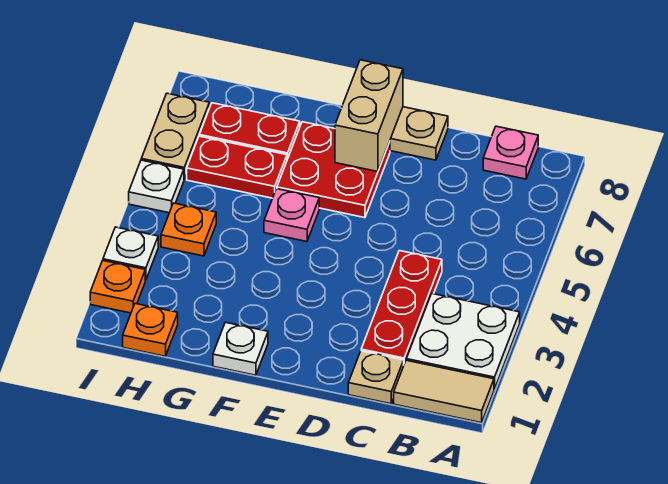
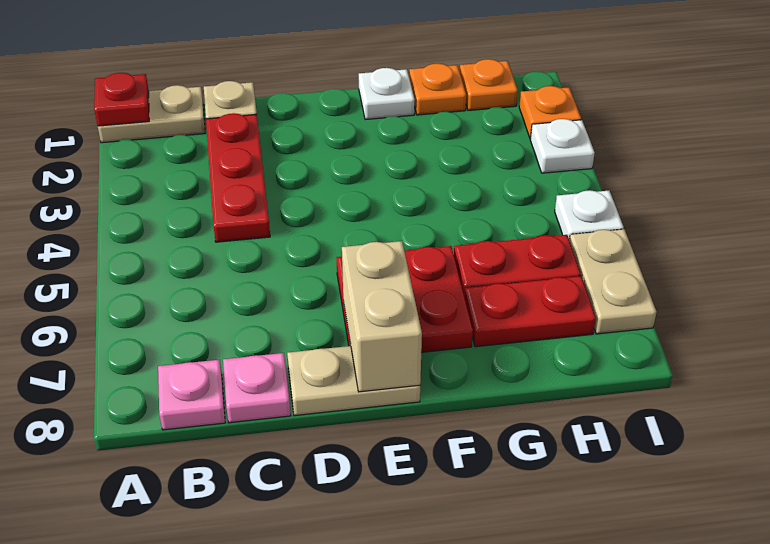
tan 1x2 tile [394,360,494,423] -> tan 1x2 plate [98,85,205,143]
none -> red 1x1 plate [94,73,149,126]
white 2x2 plate [406,294,520,389] -> none
pink 1x1 plate [264,189,319,242] -> pink 1x1 plate moved to [223,353,291,423]
orange 1x1 plate [161,203,216,256] -> orange 1x1 plate moved to [409,63,466,115]

